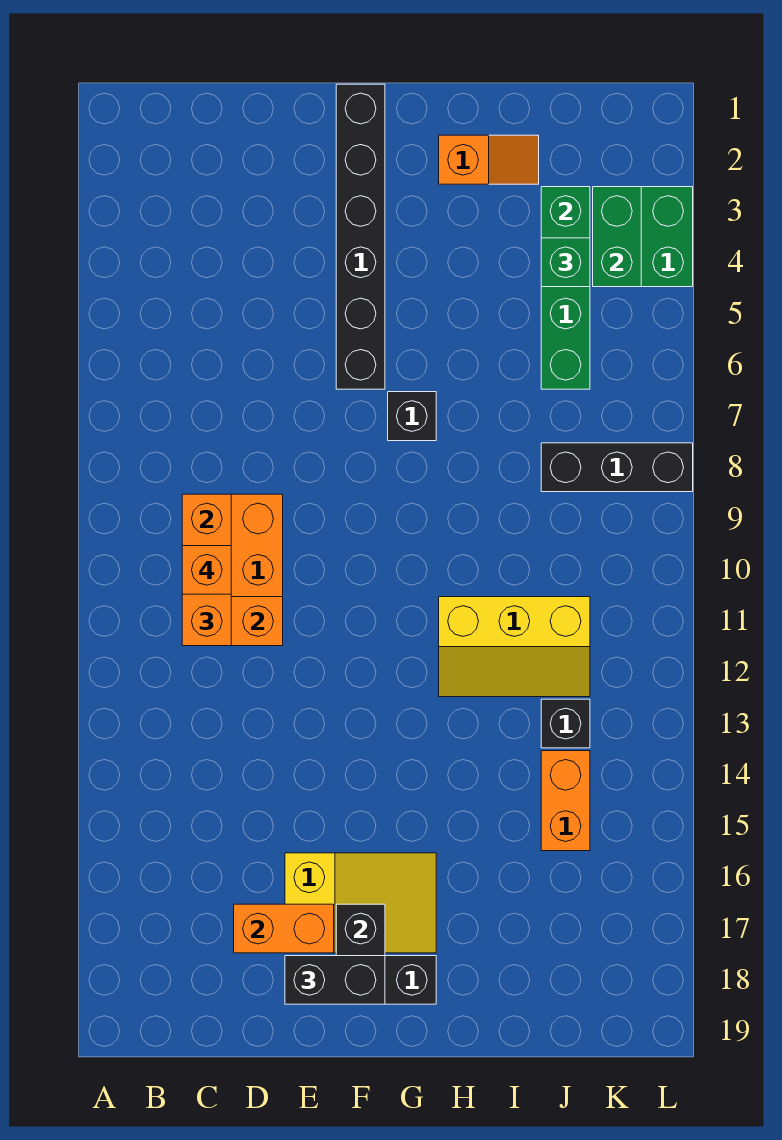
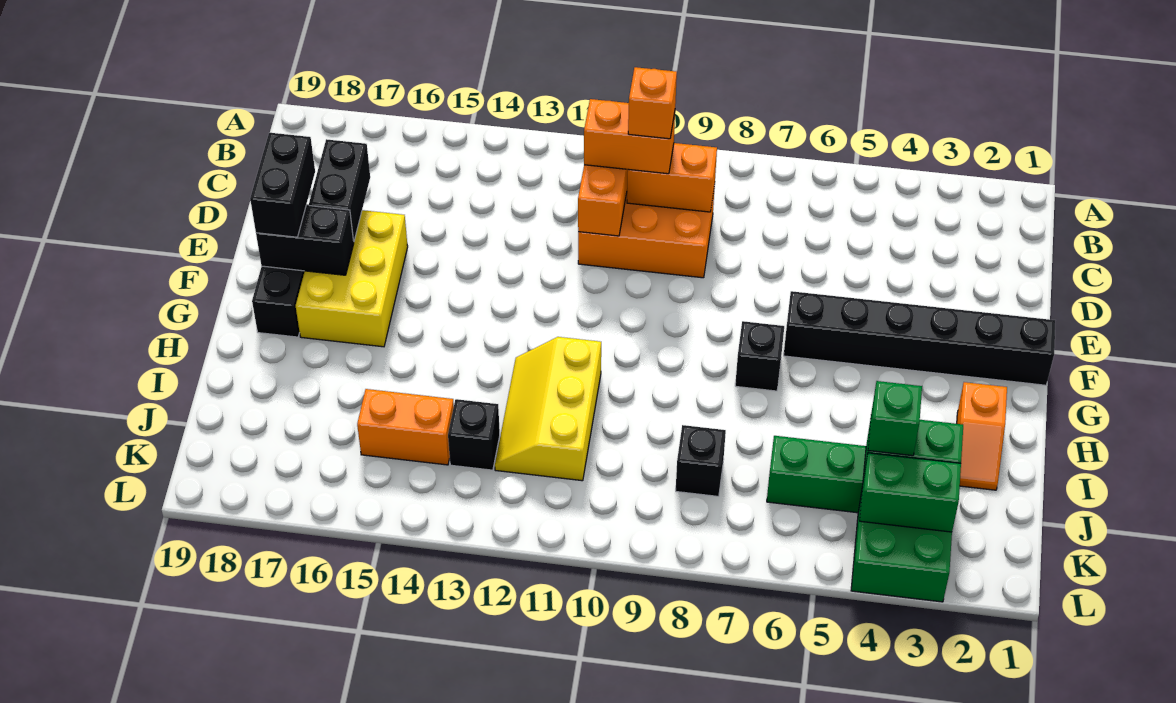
orange 1x2 brick [234,904,334,953] -> black 1x2 brick [309,139,370,241]
yellow 2x3 slope [285,853,436,953] -> yellow 2x3 brick [296,210,408,347]
black 1x3 brick [541,443,693,492] -> black 1x1 brick [676,425,726,496]

